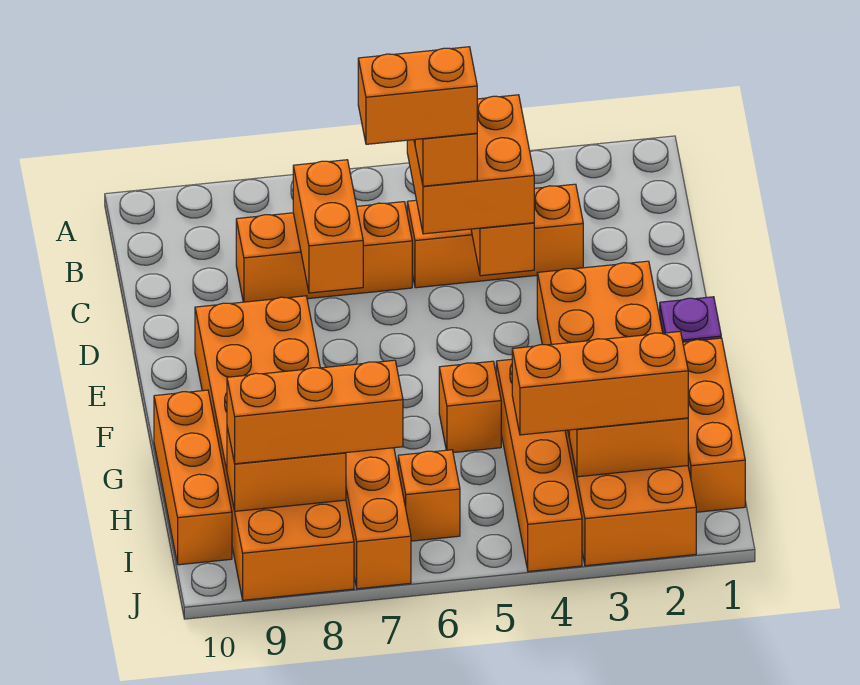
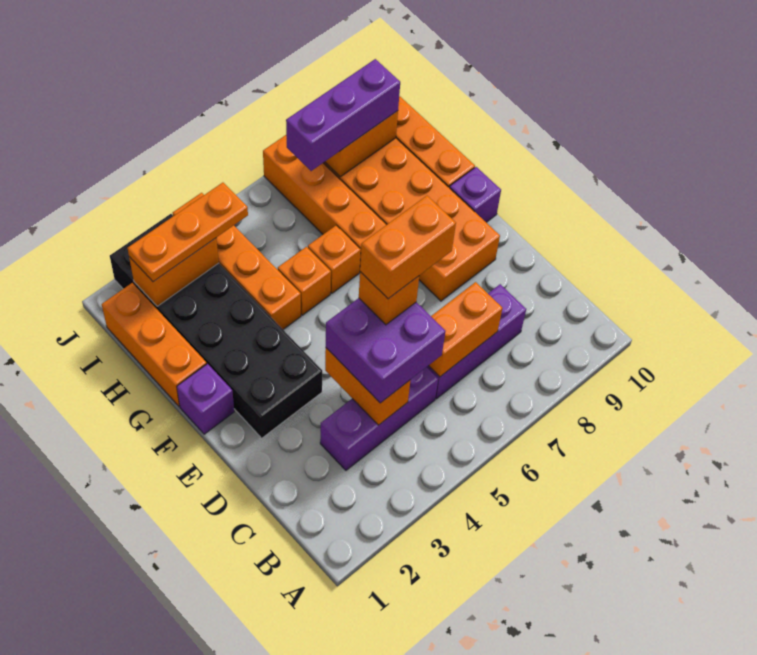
orange 1x3 brick [407,184,583,288] -> purple 1x3 brick [320,367,438,470]
orange 2x2 brick [407,95,534,234] -> purple 2x2 brick [326,298,445,403]
orange 1x3 brick [236,202,412,302] -> purple 1x3 brick [427,284,526,399]
orange 1x2 brick [293,160,363,293] -> orange 1x2 brick turned to [429,282,502,377]
orange 2x6 brick [537,261,696,566] -> black 2x6 brick [110,214,322,438]
none -> purple 1x1 brick [450,167,501,222]
orange 1x3 brick [512,332,688,435] -> orange 1x3 plate [128,183,248,282]
orange 1x1 brick [398,450,460,541] -> orange 1x1 brick moved to [308,225,361,293]
orange 1x3 brick [227,360,403,464] -> purple 1x3 brick [286,59,400,171]

